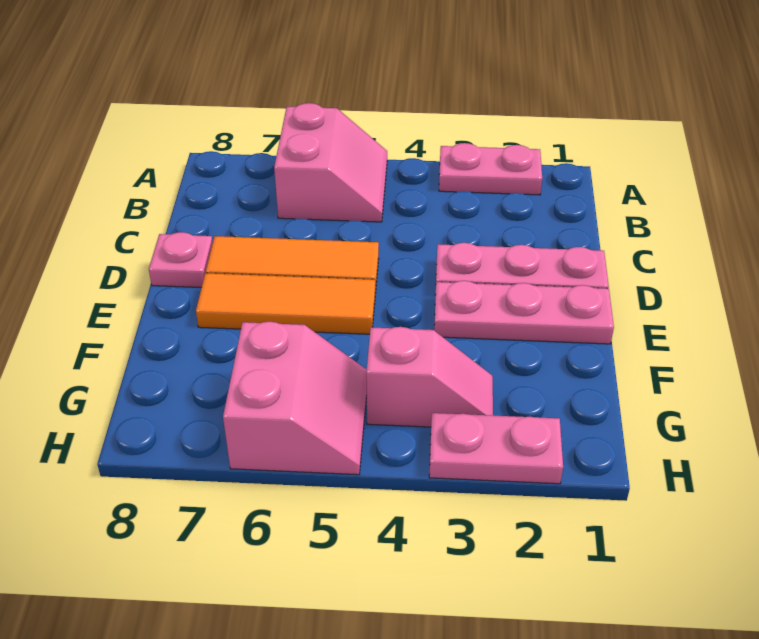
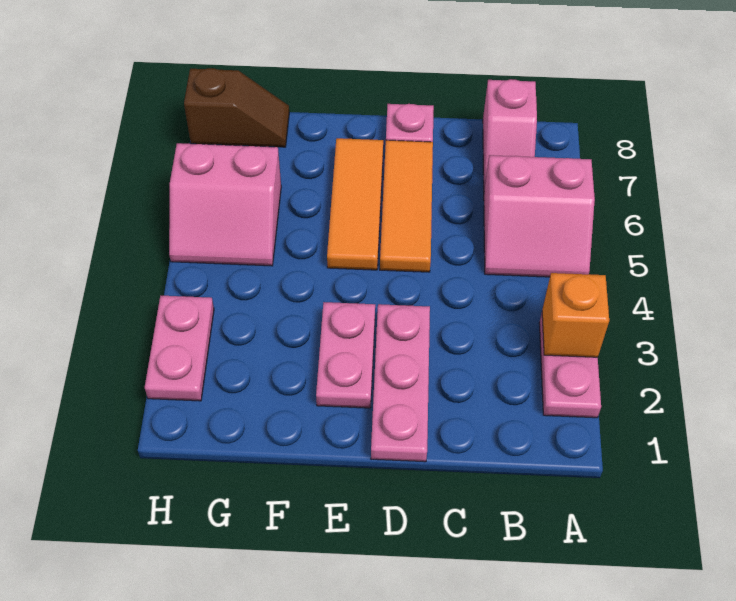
none -> orange 1x1 brick [542,273,609,357]
pink 1x3 plate [434,281,614,344] -> pink 1x2 plate [316,302,375,408]
pink 1x2 slope [366,327,493,427] -> pink 1x2 slope moved to [483,79,537,189]
none -> brown 1x2 slope [184,68,289,147]

